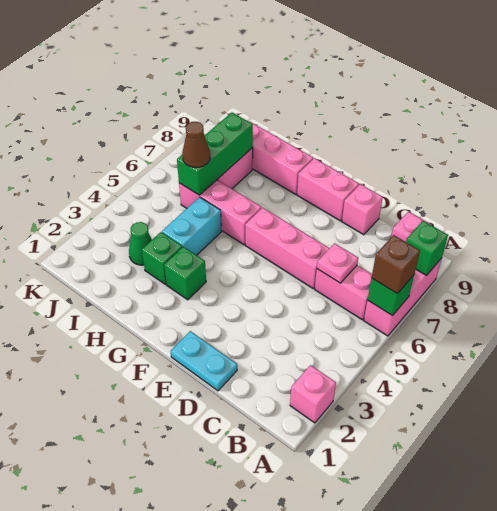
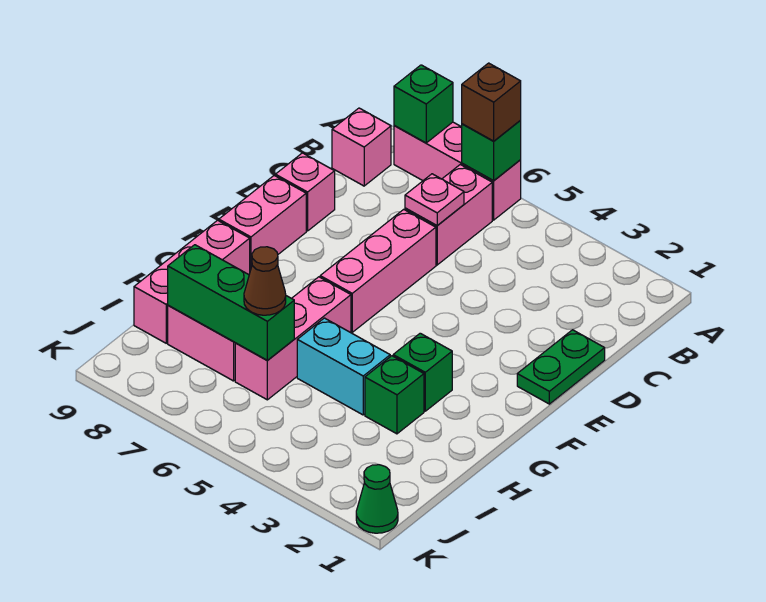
pink 1x1 brick [290,365,336,423] -> none
cyan 1x2 plate [171,331,237,391] -> green 1x2 plate [517,330,605,404]
green 1x1 cone [129,222,152,265] -> green 1x1 cone moved to [356,465,398,533]

